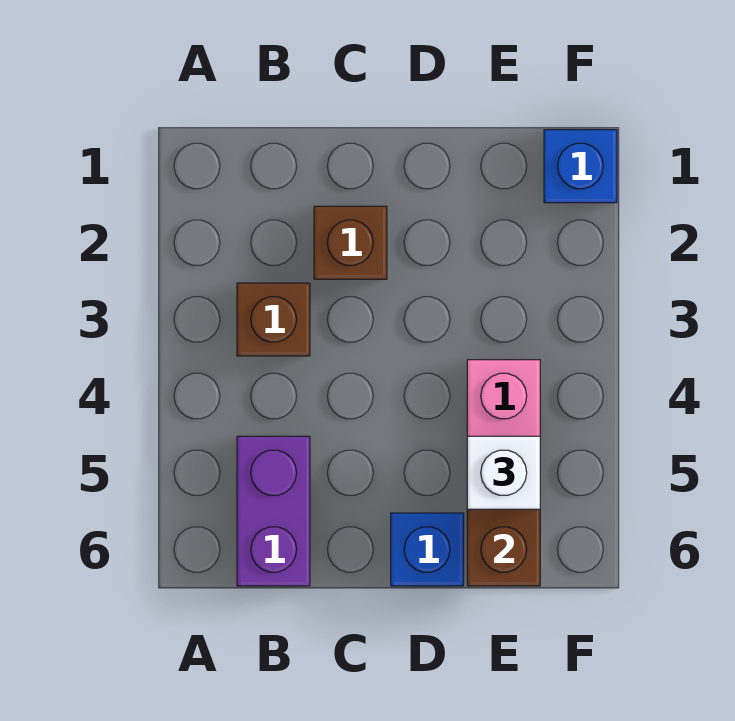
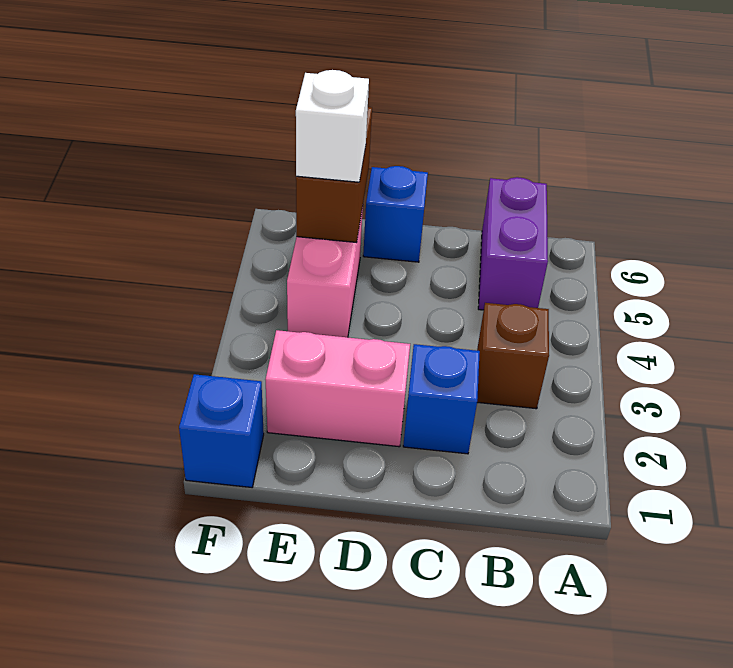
brown 1x1 brick [314,206,387,279] -> blue 1x1 brick [403,344,480,454]
none -> pink 1x2 brick [265,330,410,447]

